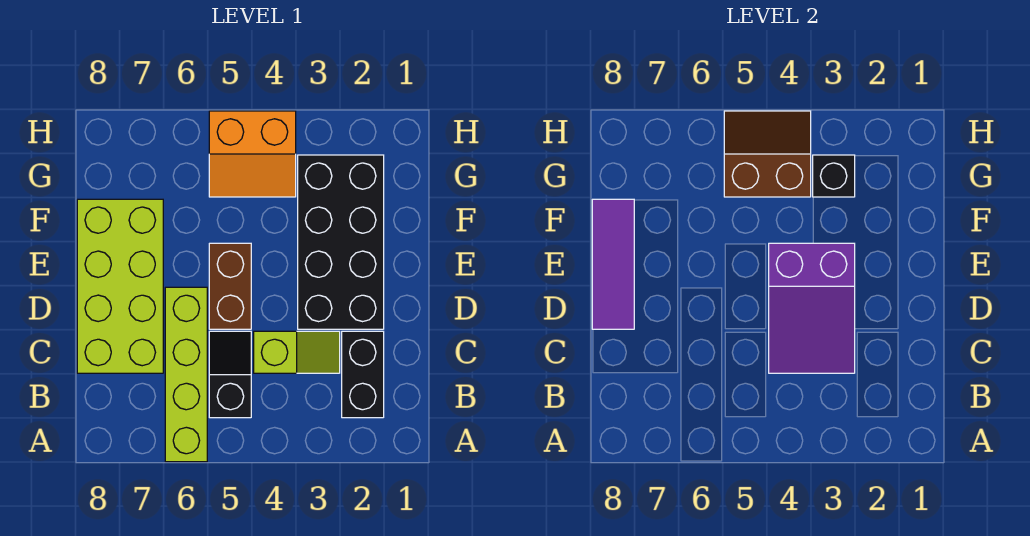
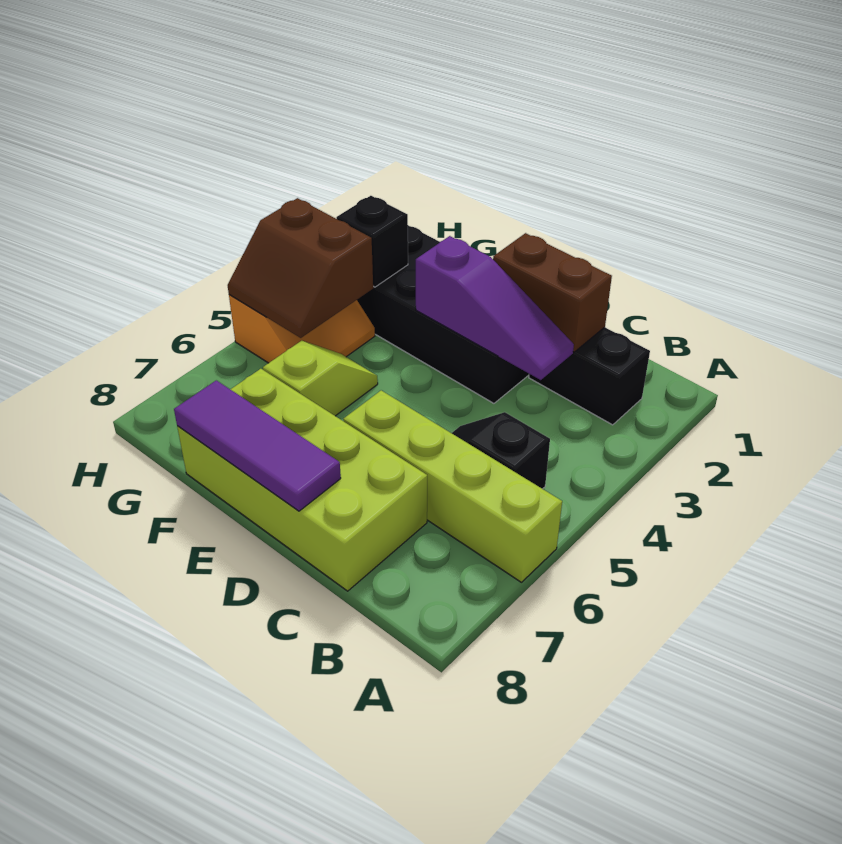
lime 1x2 slope [254,331,340,373] -> lime 1x2 slope moved to [263,341,378,416]
purple 2x3 slope [769,243,855,373] -> purple 1x3 slope [416,236,574,380]
brown 1x2 brick [209,243,251,329] -> brown 1x2 brick moved to [493,233,612,352]
brown 2x2 slope [724,111,811,197] -> brown 2x2 slope turned to [228,198,373,338]

